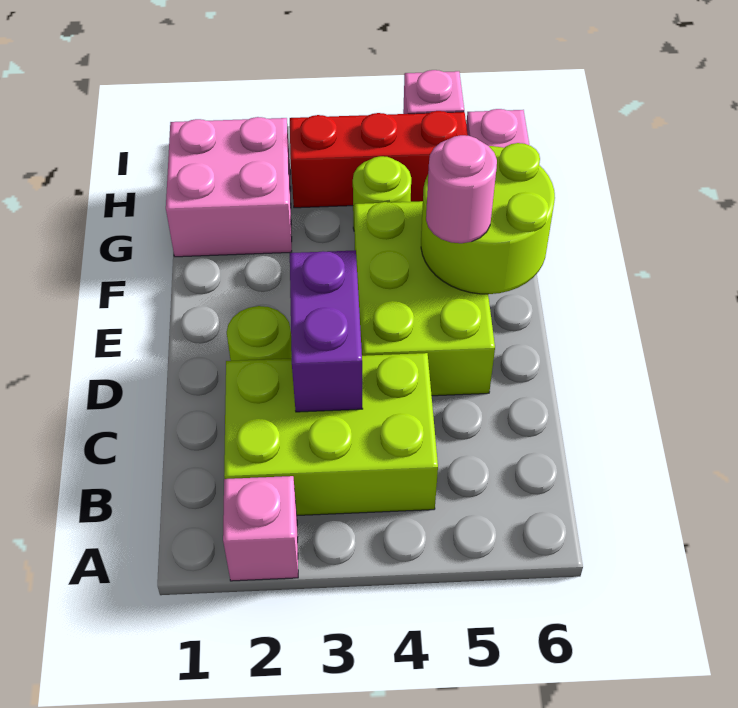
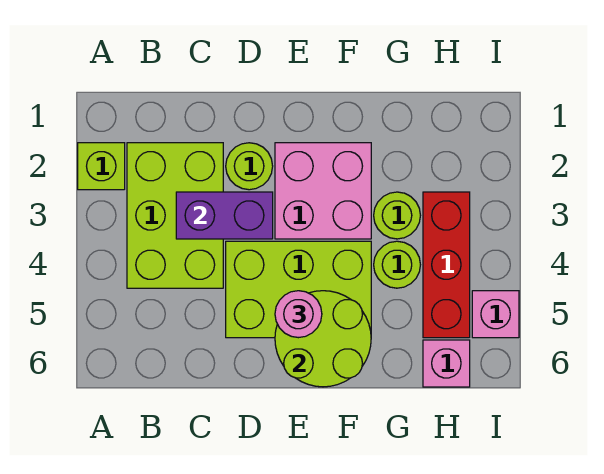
pink 1x1 brick [223,476,298,581] -> lime 1x1 brick [78,143,125,190]
pink 2x2 brick [166,117,292,257] -> pink 2x2 brick moved to [275,143,371,239]
none -> lime 1x1 round brick [374,192,420,239]

